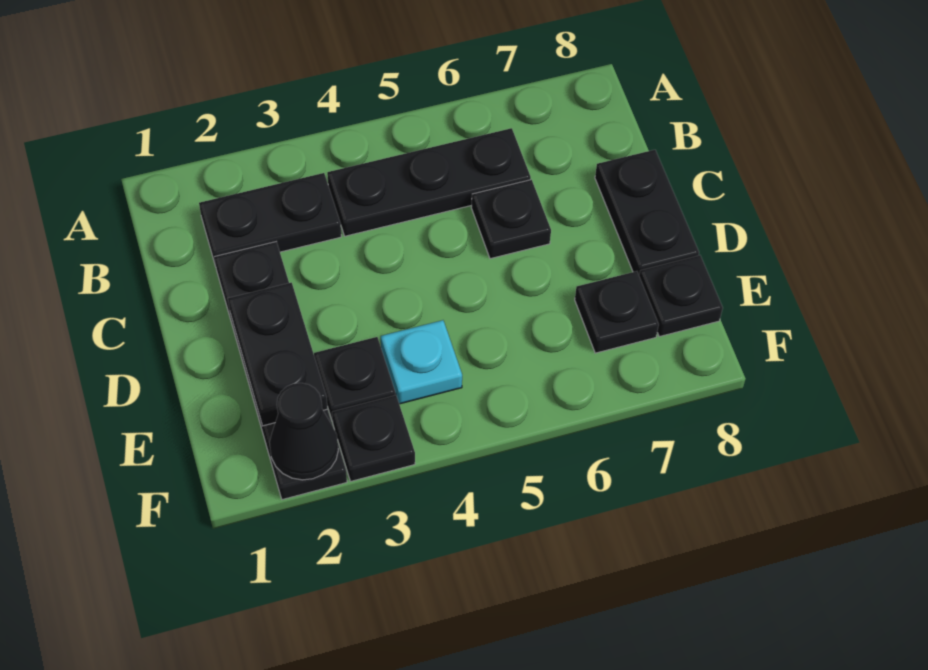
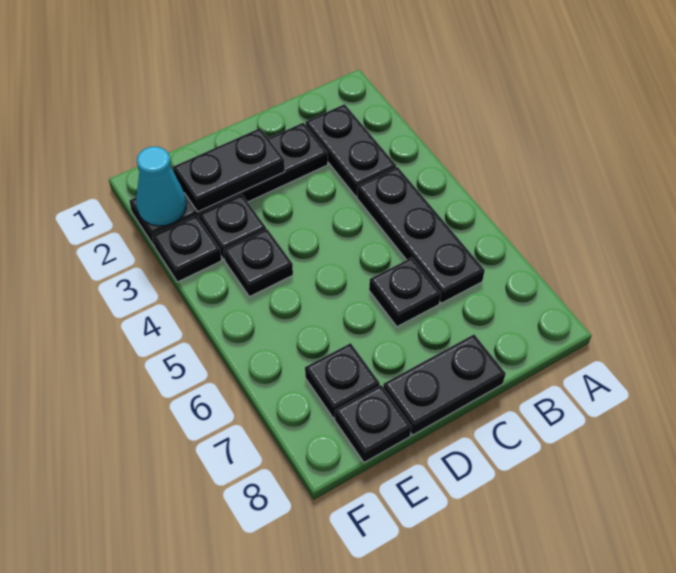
cyan 1x1 plate [381,320,462,404] -> black 1x1 plate [224,229,293,297]
black 1x1 cone [270,383,338,480] -> cyan 1x1 cone [136,147,186,226]

